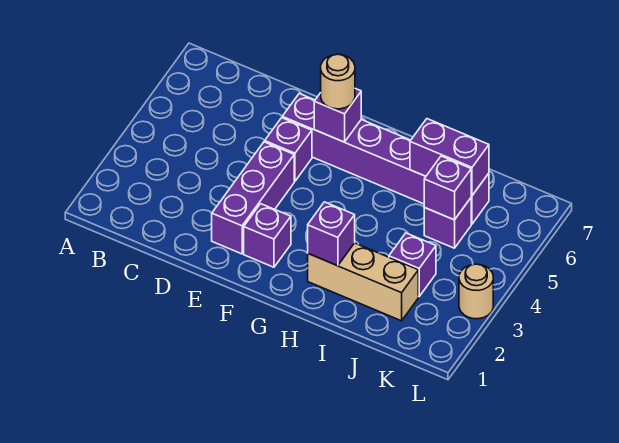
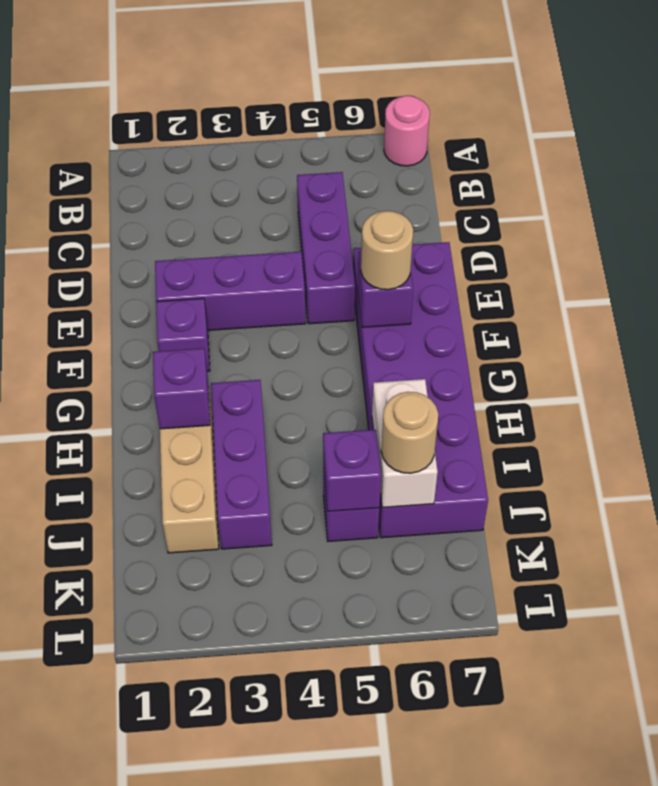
none -> pink 1x1 round brick [384,95,430,166]
purple 1x1 brick [265,118,312,181] -> purple 1x3 brick [297,172,355,324]
purple 1x6 brick [282,94,489,224] -> purple 2x6 brick [353,242,488,538]
purple 1x2 brick [410,119,489,196] -> white 1x2 brick [372,379,438,508]
purple 1x1 brick [389,233,436,296] -> purple 1x3 brick [211,380,272,549]
tan 1x1 round brick [459,264,493,319] -> tan 1x1 round brick moved to [381,392,438,473]

